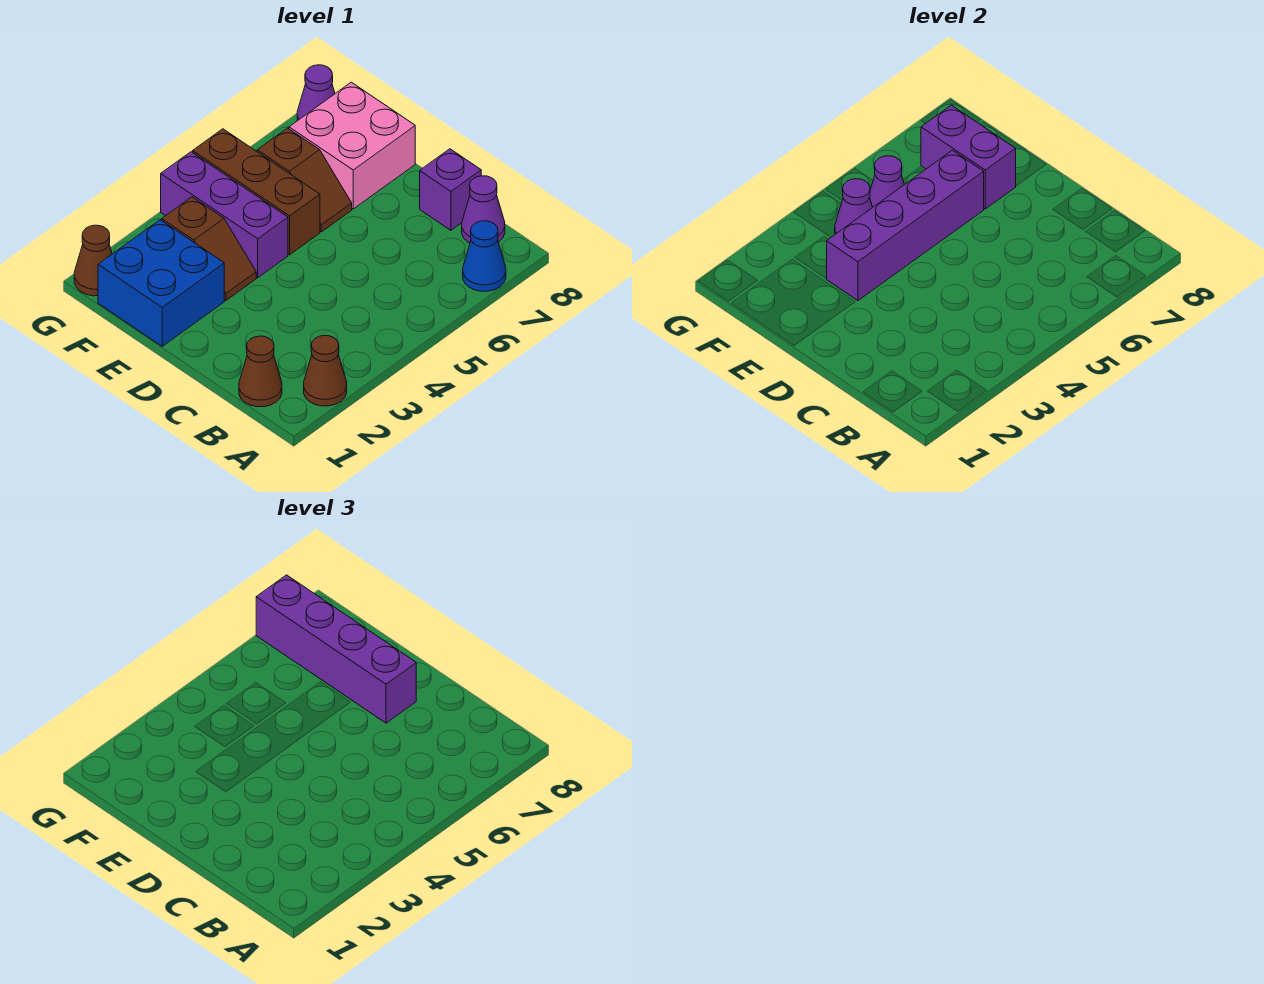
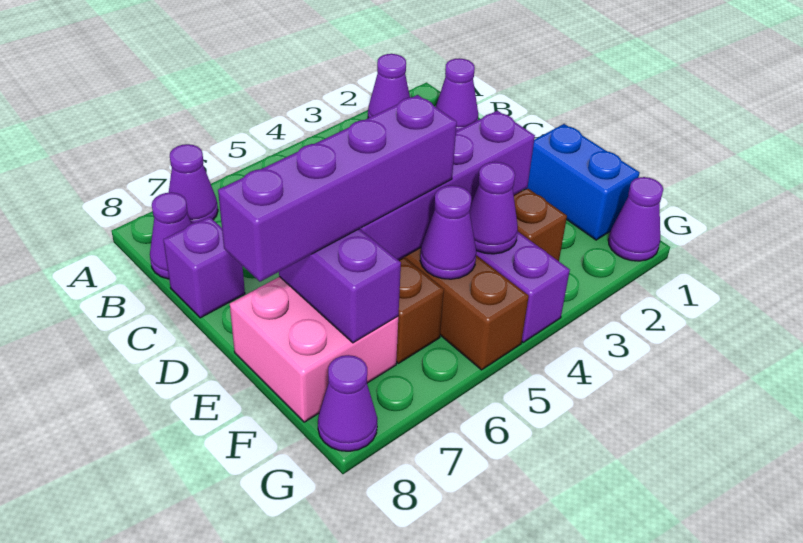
brown 1x1 cone [304,336,347,406] -> purple 1x1 cone [368,54,410,118]
blue 1x1 cone [463,221,506,291] -> purple 1x1 cone [169,144,218,224]
brown 1x1 cone [239,336,282,407] -> purple 1x1 cone [436,58,478,131]
purple 1x4 brick [256,575,416,723] -> purple 1x4 brick turned to [218,95,457,282]
blue 2x2 brick [98,220,224,346] -> blue 1x2 brick [524,124,640,240]
brown 1x1 cone [74,225,112,296] -> purple 1x1 cone [608,177,663,261]

